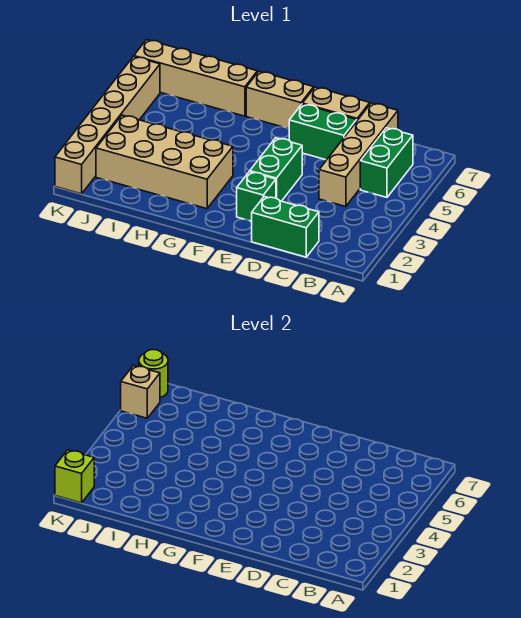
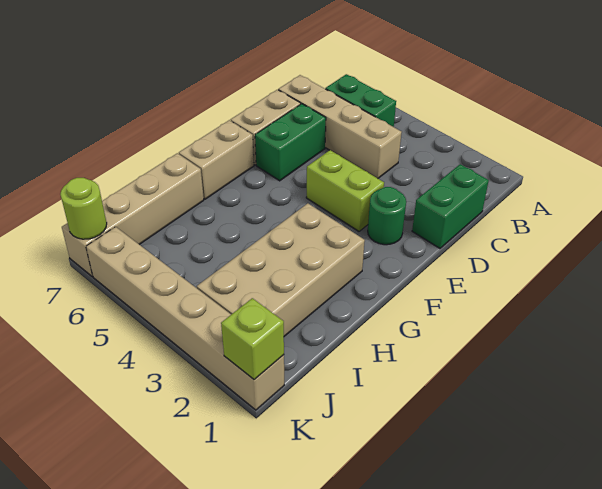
green 1x1 brick [237,172,276,221] -> green 1x1 round brick [368,187,406,245]
green 1x2 brick [250,138,302,201] -> lime 1x2 brick [306,150,384,231]
tan 1x1 brick [121,366,160,418] -> none

